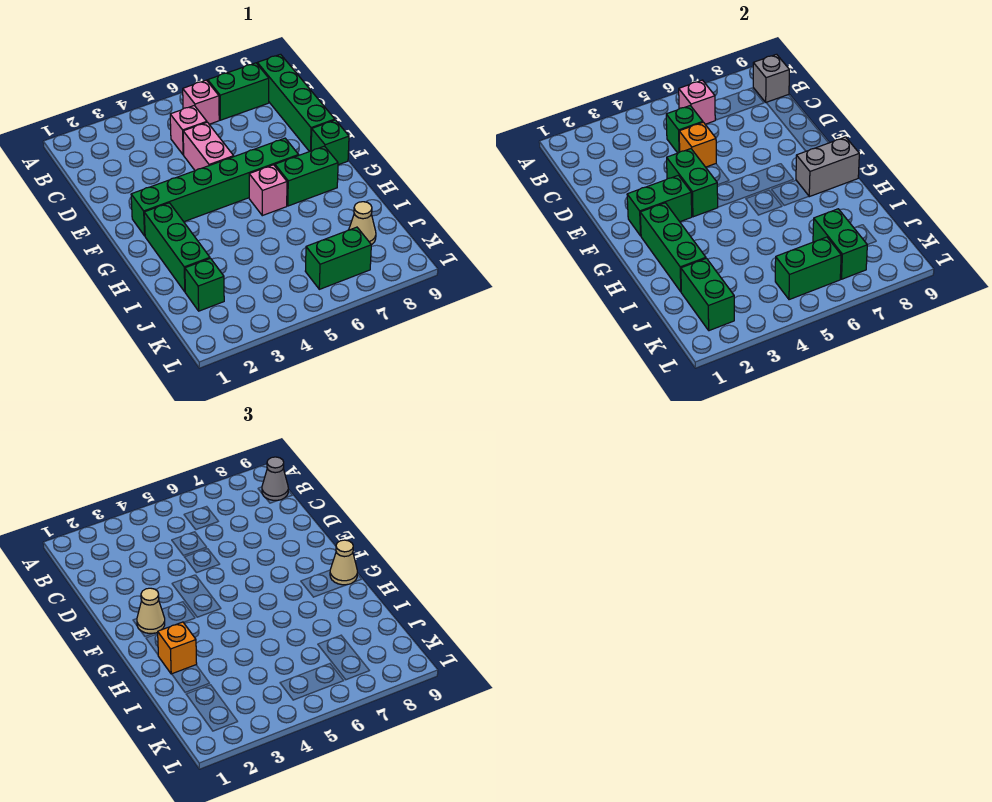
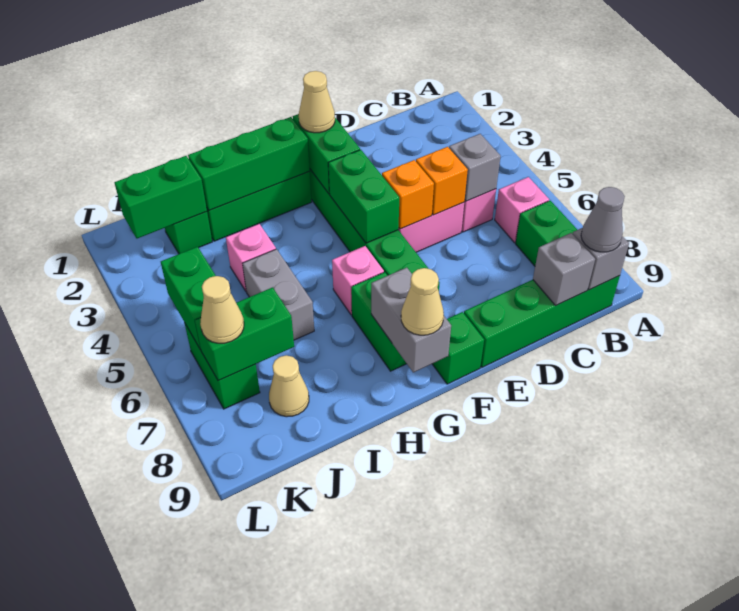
pink 1x1 brick [679,80,715,124] -> pink 1x1 brick moved to [226,224,276,291]
green 1x1 brick [666,106,703,153] -> grey 1x1 brick [449,134,501,201]
none -> grey 1x1 brick [533,233,595,306]
green 1x2 brick [667,149,718,217] -> green 1x2 brick turned to [328,150,399,243]
orange 1x1 brick [158,622,197,674] -> orange 1x1 brick moved to [382,160,434,229]
none -> grey 1x2 brick [243,249,314,340]
none -> tan 1x1 cone [200,276,244,343]

